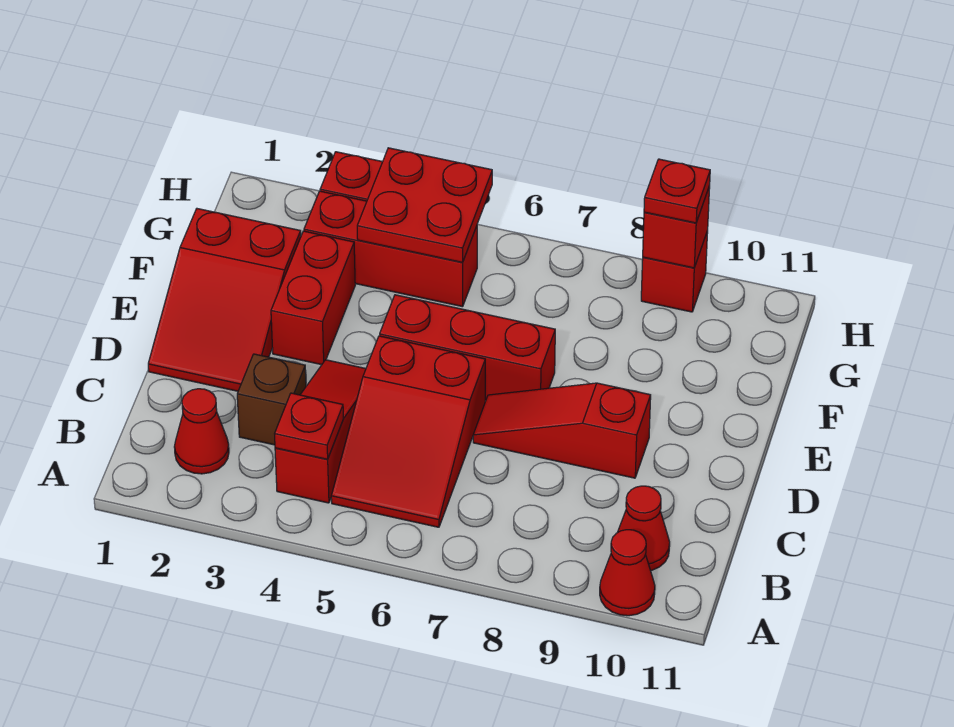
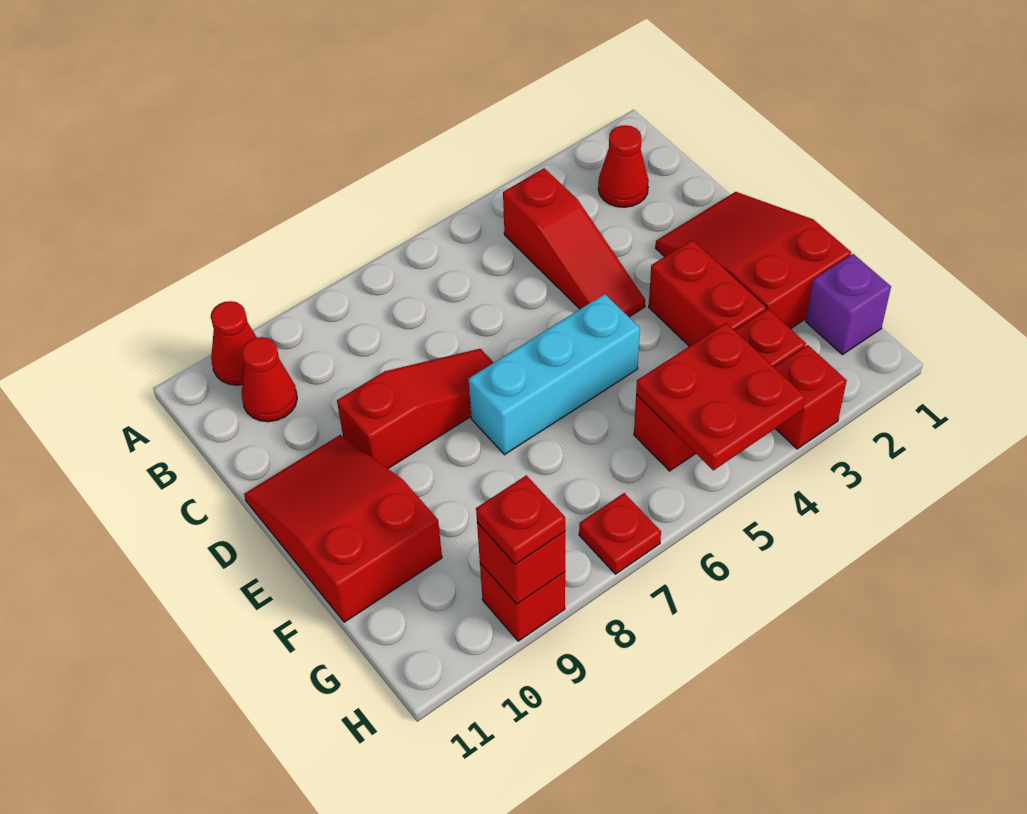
red 1x1 plate [275,393,343,459] -> red 1x1 plate moved to [579,493,661,574]
red 2x3 slope [331,336,485,527] -> red 2x3 slope moved to [244,435,442,622]
brown 1x1 brick [237,354,306,445] -> none
red 1x3 brick [380,295,555,400] -> cyan 1x3 brick [469,294,640,455]
none -> purple 1x1 brick [806,254,891,355]

